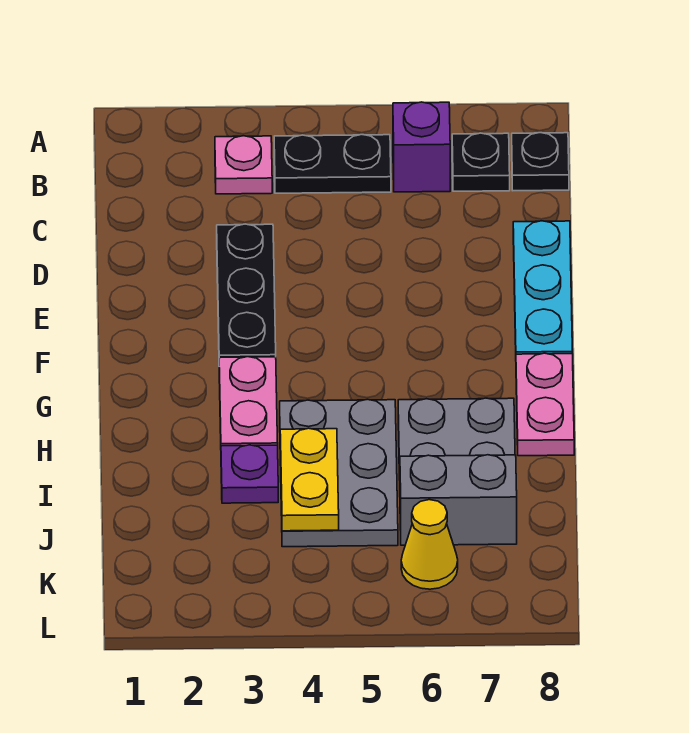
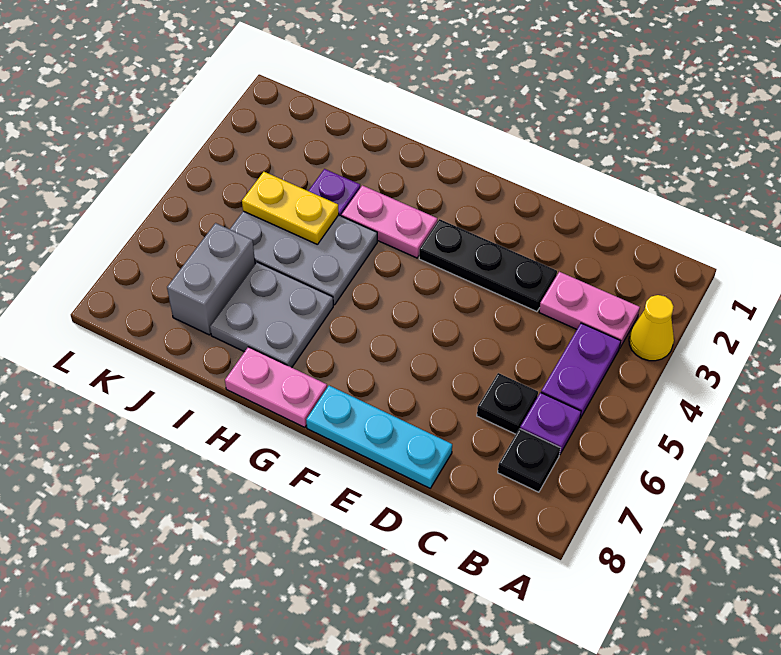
pink 1x1 plate [215,136,272,194] -> pink 1x2 plate [539,272,640,349]
black 1x2 plate [274,135,391,193] -> purple 1x2 plate [541,323,621,418]
purple 1x1 brick [393,102,450,192] -> purple 1x1 plate [520,393,581,455]
black 1x1 plate [512,133,569,191] -> black 1x1 plate moved to [477,373,538,434]
yellow 1x1 cone [401,500,458,589] -> yellow 1x1 cone moved to [629,295,674,361]

